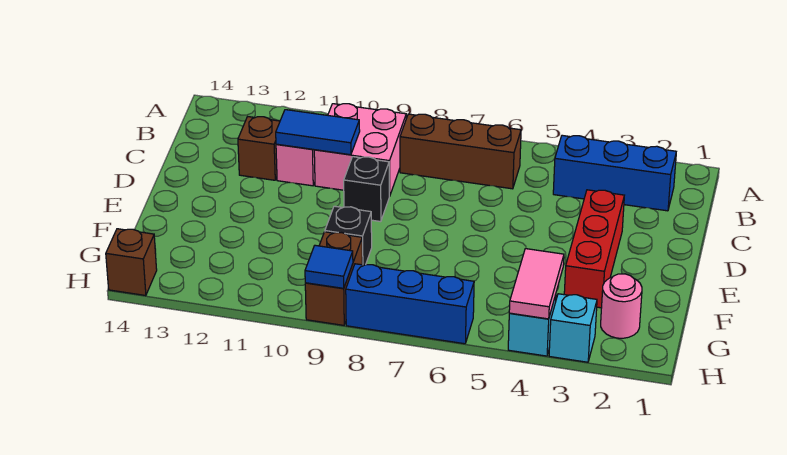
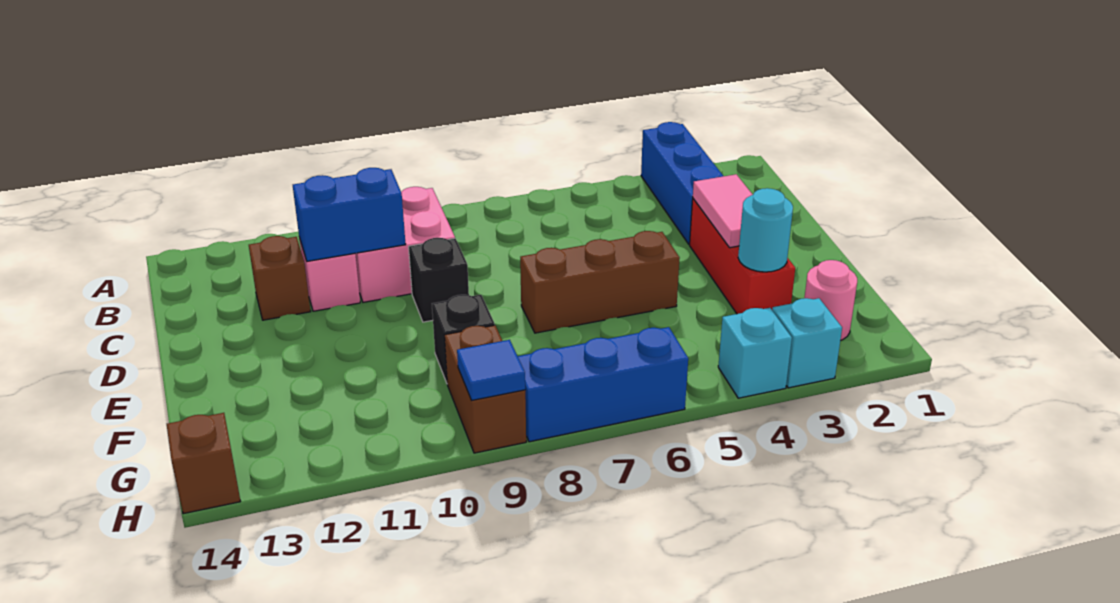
blue 1x3 brick [553,135,676,211] -> blue 1x3 brick turned to [641,122,723,244]
brown 1x3 brick [400,114,521,189] -> brown 1x3 brick moved to [520,231,680,333]
blue 1x2 tile [276,110,360,155] -> blue 1x2 brick [293,168,406,261]
none -> cyan 1x1 round brick [738,188,793,272]
pink 1x2 tile [509,249,564,319] -> pink 1x2 tile moved to [693,174,753,248]

